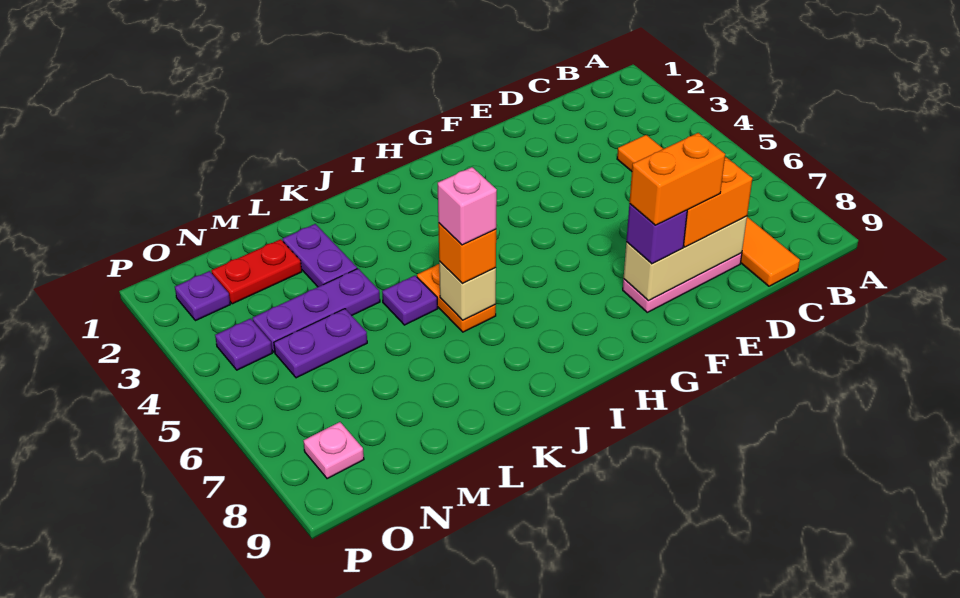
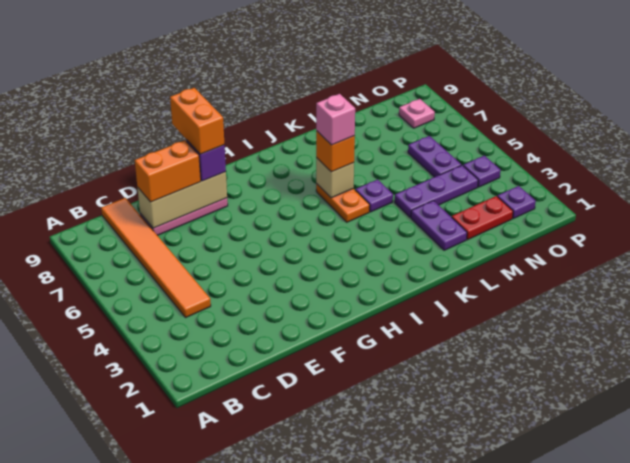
orange 1x2 brick [629,133,725,225] -> orange 1x2 brick turned to [170,88,225,154]
purple 1x2 plate [274,309,367,378] -> purple 1x2 plate turned to [408,136,461,177]

